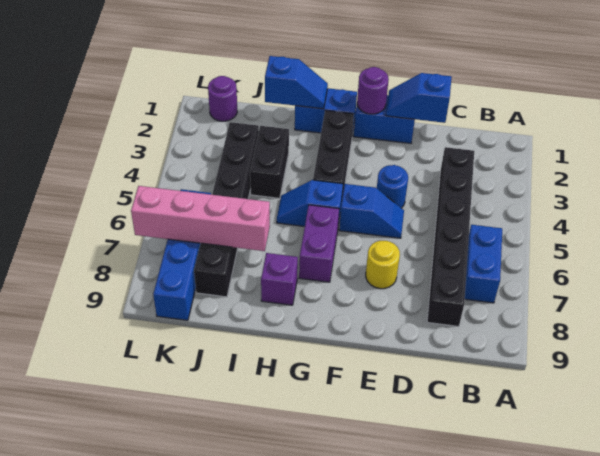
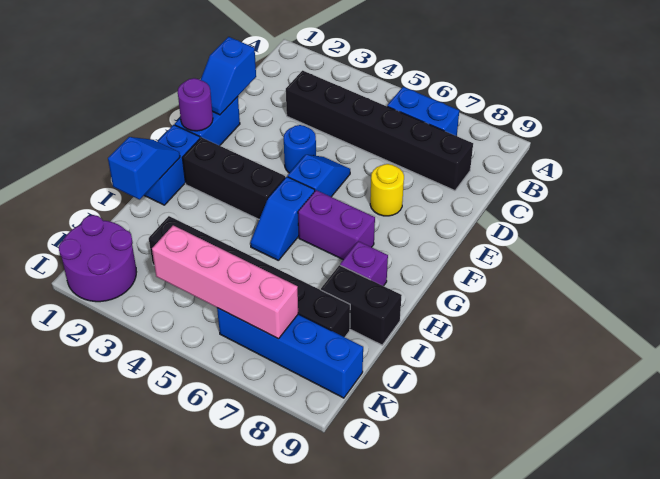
black 1x2 brick [250,126,289,198] -> black 1x2 brick moved to [321,265,402,345]
pink 1x4 brick [131,186,270,251] -> pink 1x4 brick turned to [152,225,298,339]
purple 1x1 round brick [208,76,237,121] -> purple 2x2 round brick [59,215,136,302]

